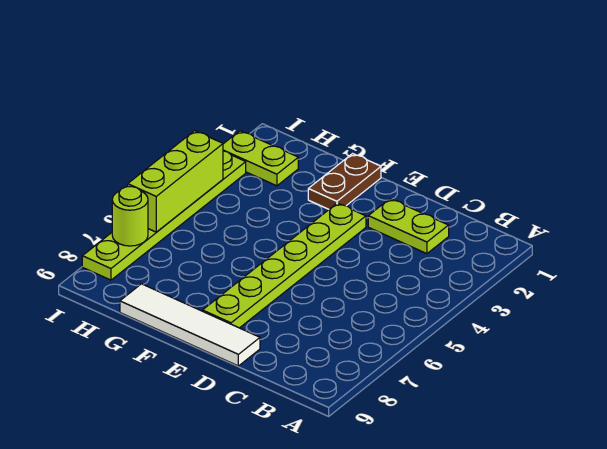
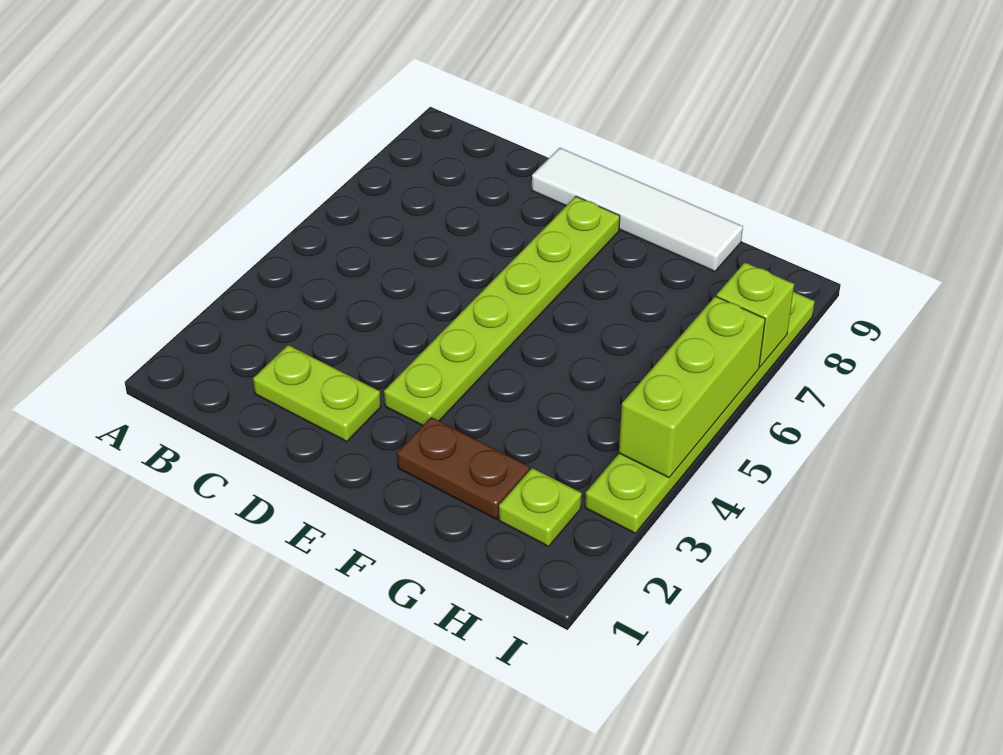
brown 1x2 plate [308,154,381,209] -> brown 1x2 plate turned to [397,417,529,519]
lime 1x2 plate [223,131,298,186] -> lime 1x1 plate [499,468,582,546]
lime 1x1 round brick [112,186,148,246] -> lime 1x1 brick [716,263,794,367]

